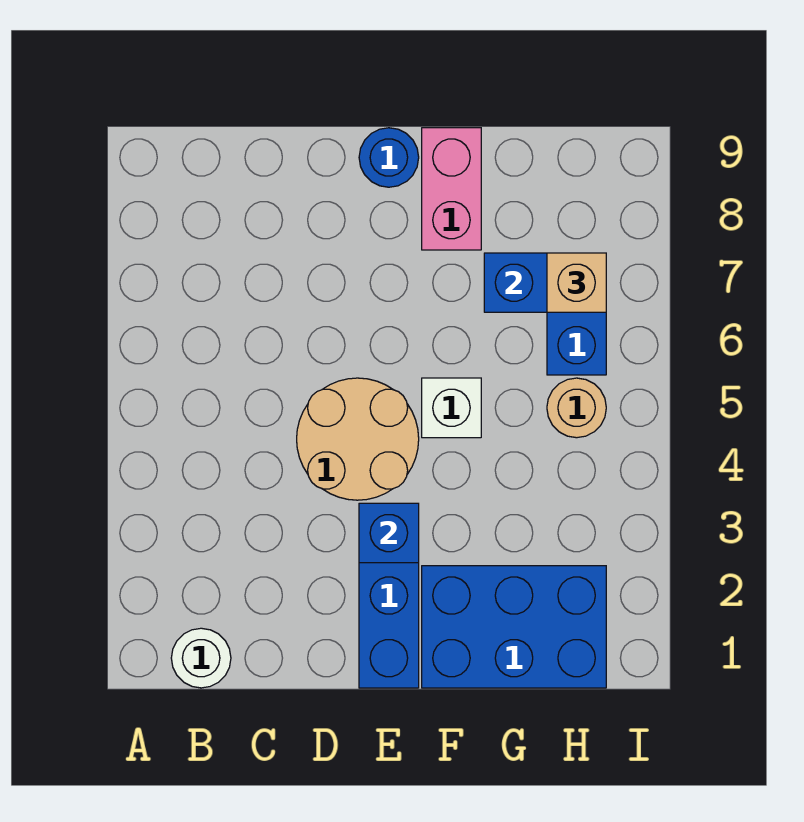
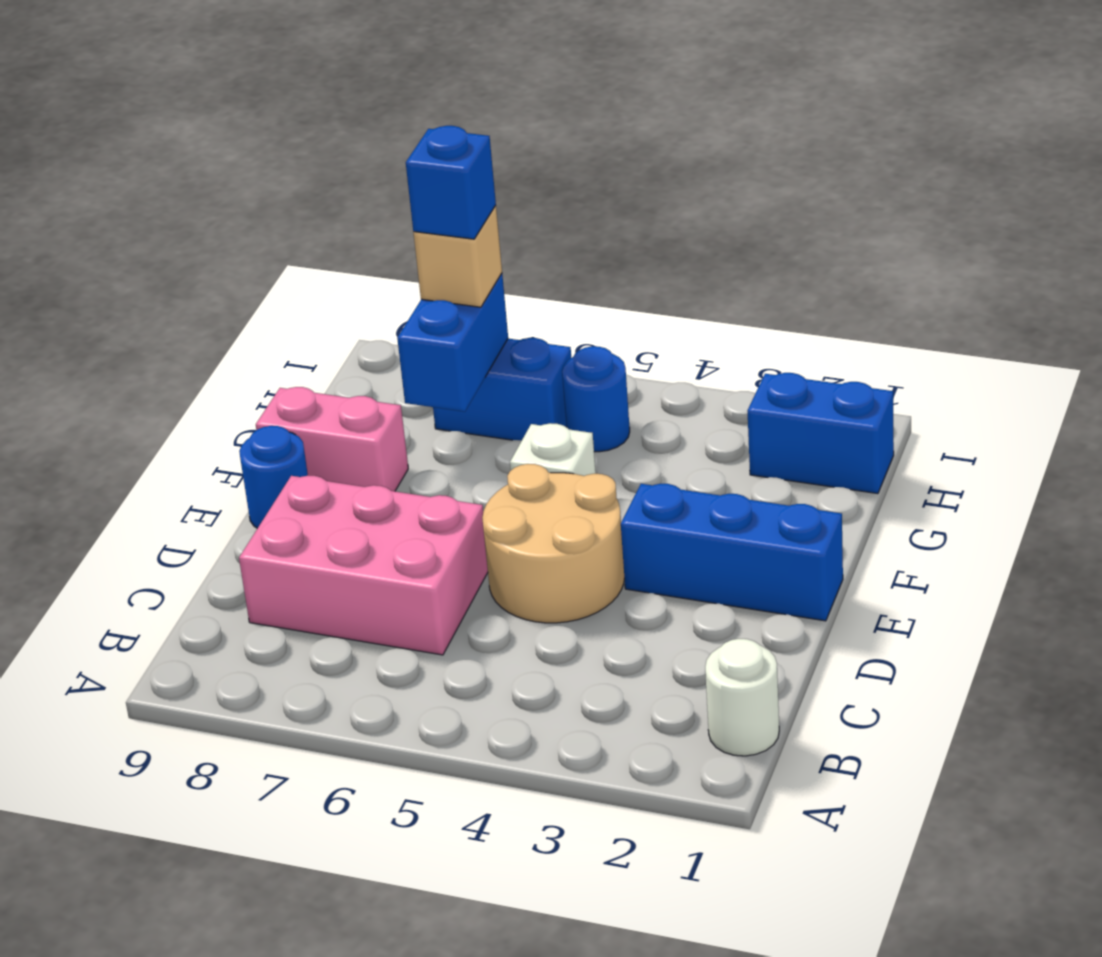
none -> pink 2x3 brick [239,476,488,655]
blue 1x1 brick [359,503,419,563] -> blue 1x1 brick moved to [406,126,496,239]
blue 2x3 brick [422,566,606,688] -> blue 1x2 brick [747,373,894,494]
tan 1x1 round brick [547,378,606,438] -> blue 1x1 round brick [562,346,630,452]

